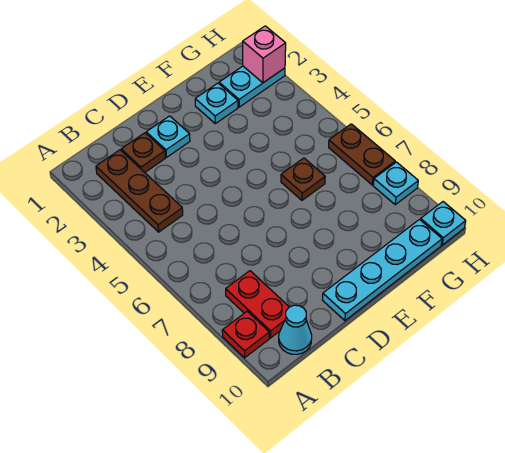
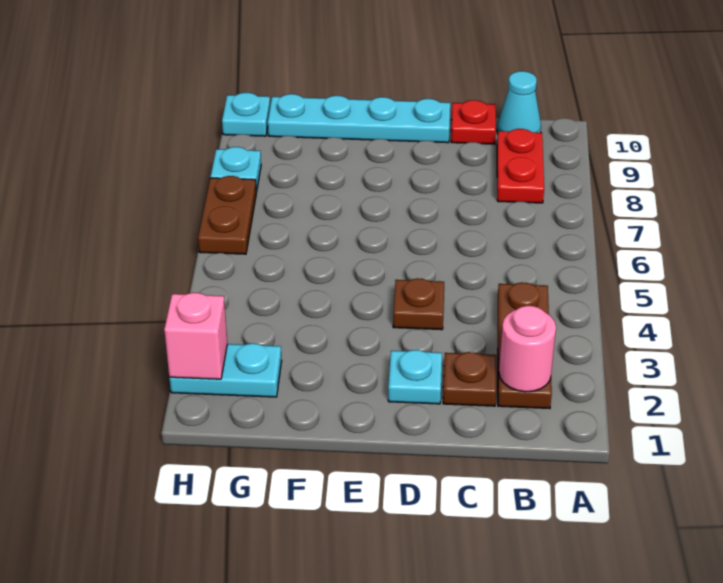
red 1x1 plate [222,311,269,358] -> red 1x1 plate moved to [451,100,496,144]
none -> pink 1x1 round brick [499,306,556,392]
cyan 1x1 plate [195,83,238,124] -> none
brown 1x1 plate [281,158,325,200] -> brown 1x1 plate moved to [393,278,444,330]

